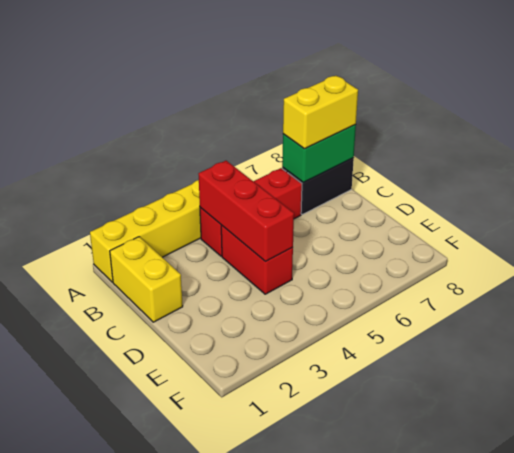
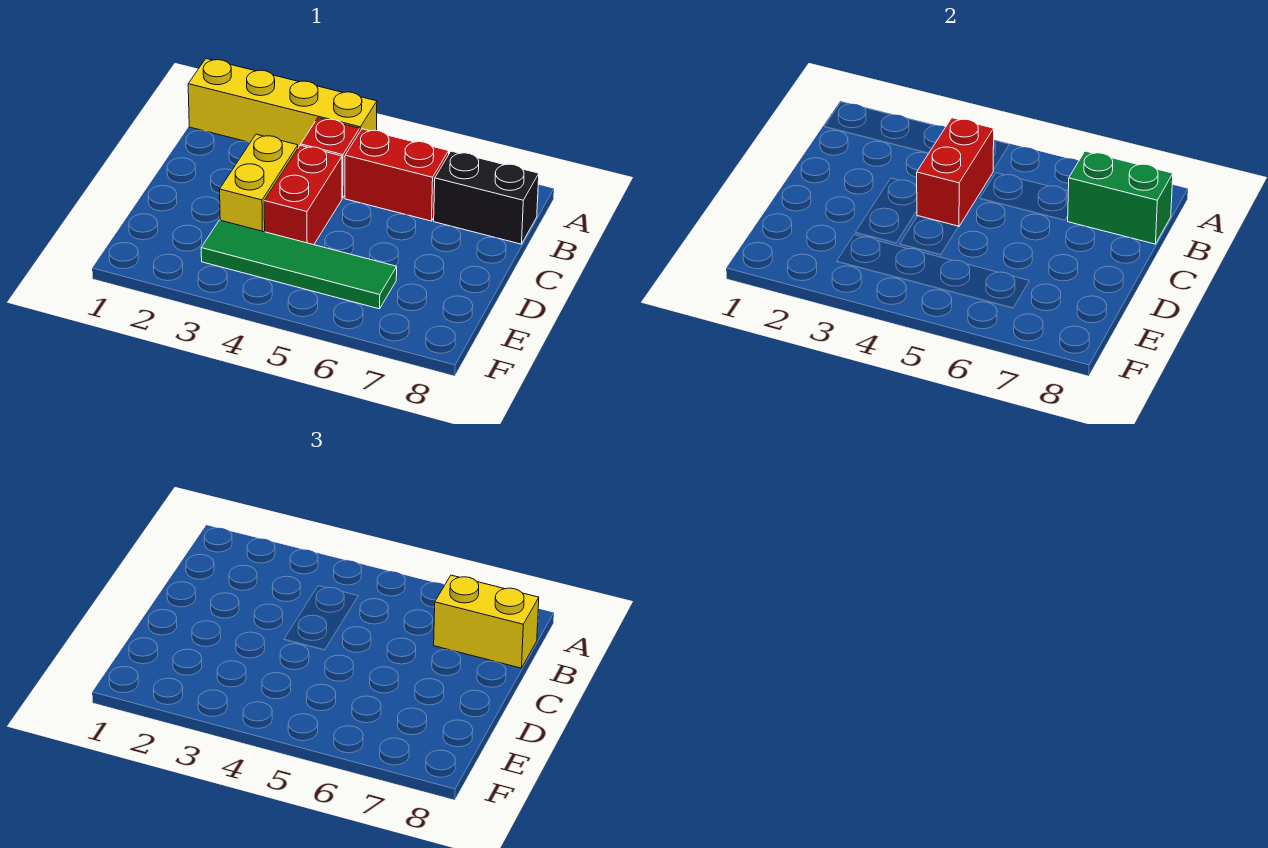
yellow 1x2 brick [110,237,183,322] -> yellow 1x2 brick moved to [220,134,298,232]
red 1x3 brick [198,161,294,262] -> red 1x2 brick [917,118,994,227]
none -> green 1x4 tile [201,220,397,309]

